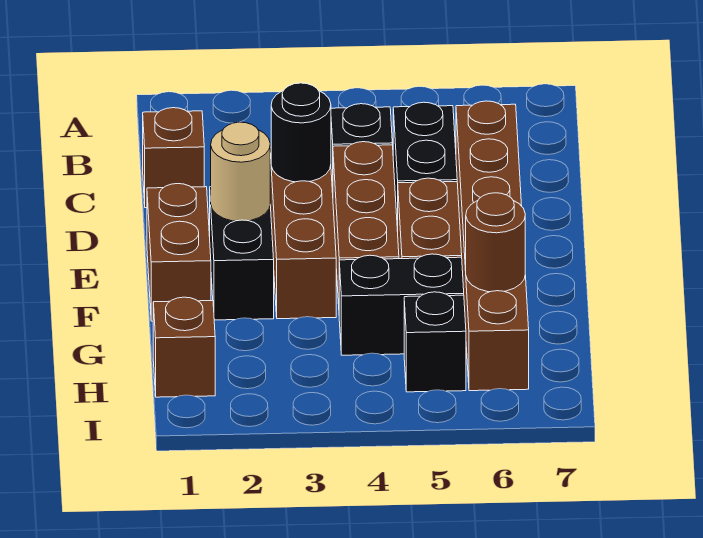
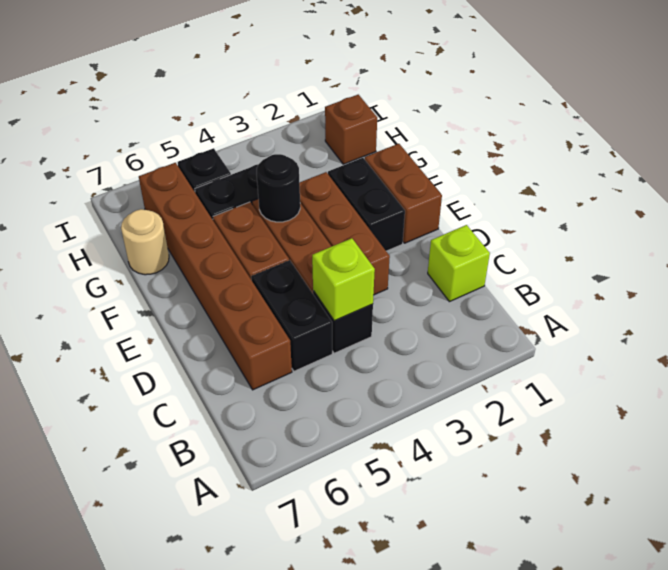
brown 1x1 brick [143,108,204,208] -> lime 1x1 brick [428,225,490,302]
none -> lime 1x1 brick [312,238,375,321]
black 1x1 round brick [271,83,331,182] -> black 1x1 round brick moved to [257,154,300,222]
tan 1x1 round brick [211,122,270,221] -> tan 1x1 round brick moved to [121,209,169,275]
brown 1x1 round brick [466,193,525,292] -> none

